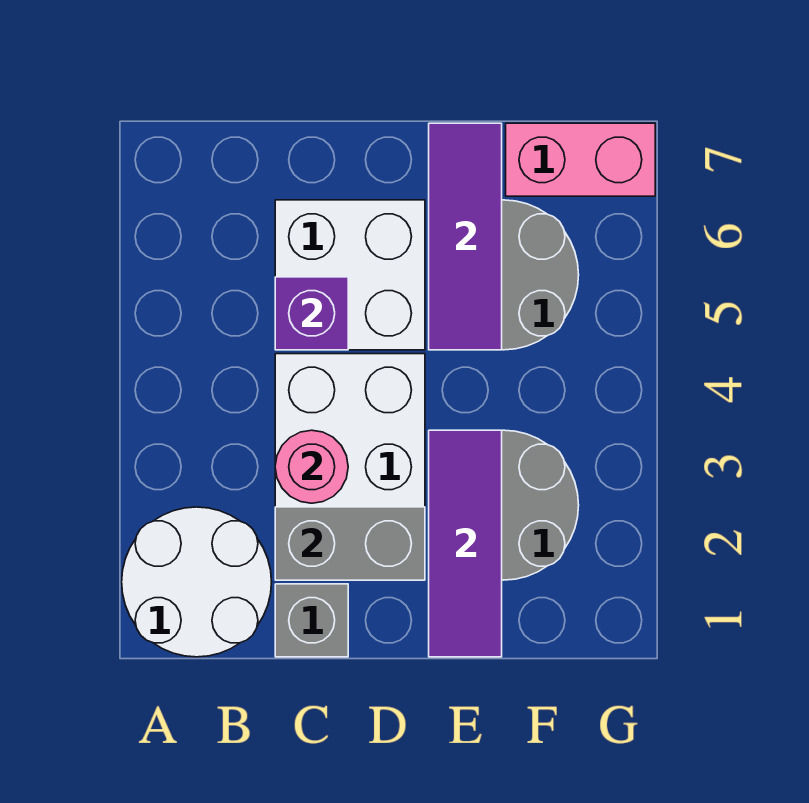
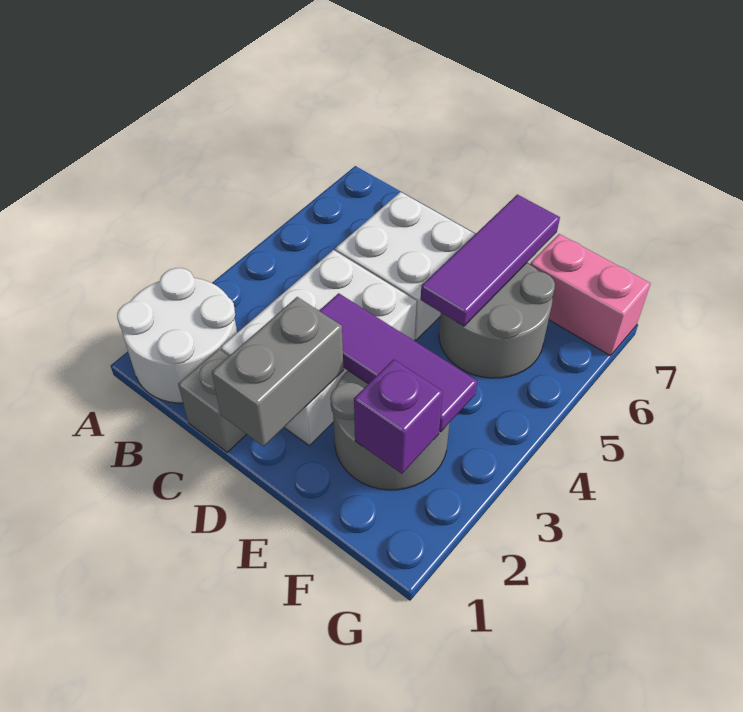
grey 1x2 brick [275,507,425,580] -> grey 1x2 brick turned to [212,297,344,446]
pink 1x1 round brick [275,430,348,503] -> none
purple 1x1 brick [275,277,348,350] -> purple 1x1 brick moved to [354,359,443,474]
purple 1x3 tile [429,430,502,657] -> purple 1x3 tile turned to [319,293,477,432]

